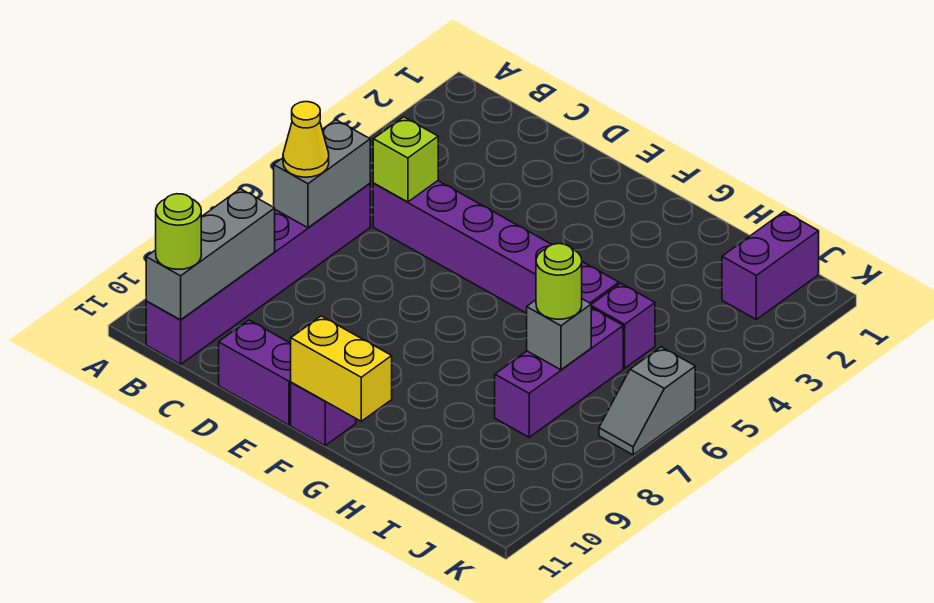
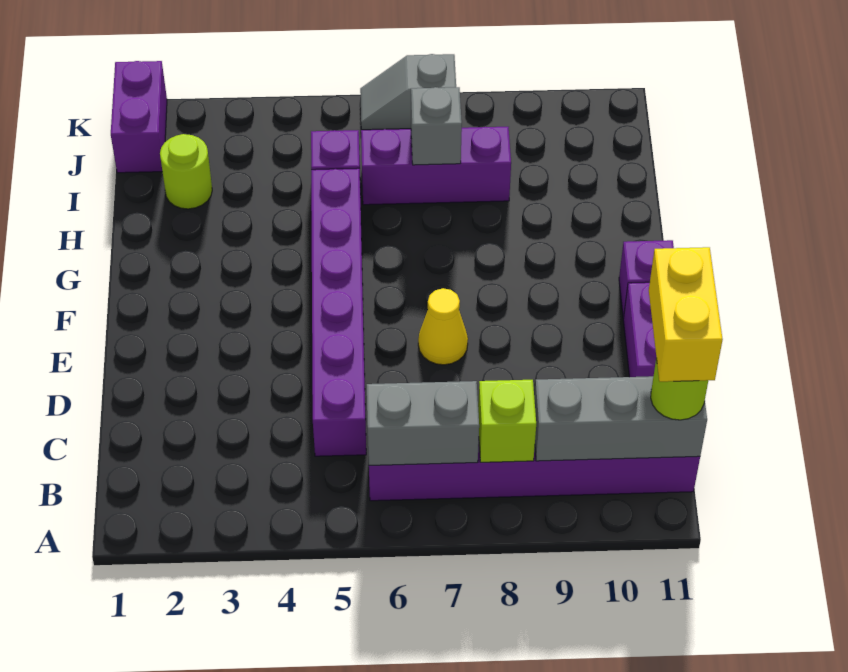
yellow 1x1 cone [283,102,329,177] -> yellow 1x1 cone moved to [418,288,468,365]
lime 1x1 brick [373,117,438,202] -> lime 1x1 brick moved to [478,380,536,462]
yellow 1x2 brick [291,316,392,421] -> yellow 1x2 brick moved to [649,247,723,382]
lime 1x1 round brick [536,244,582,319] -> lime 1x1 round brick moved to [160,134,212,209]
purple 1x2 brick [722,212,819,319] -> purple 1x2 brick turned to [111,61,167,173]
grey 1x2 slope [599,347,695,455] -> grey 1x2 slope turned to [360,54,456,130]

